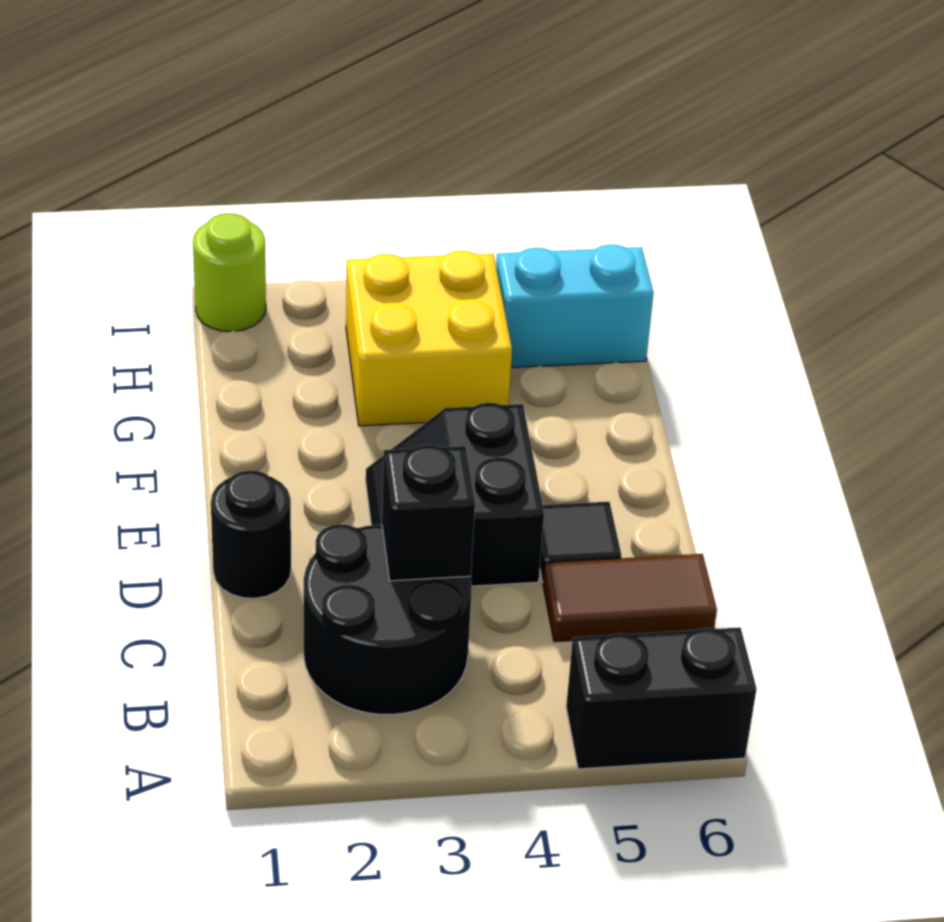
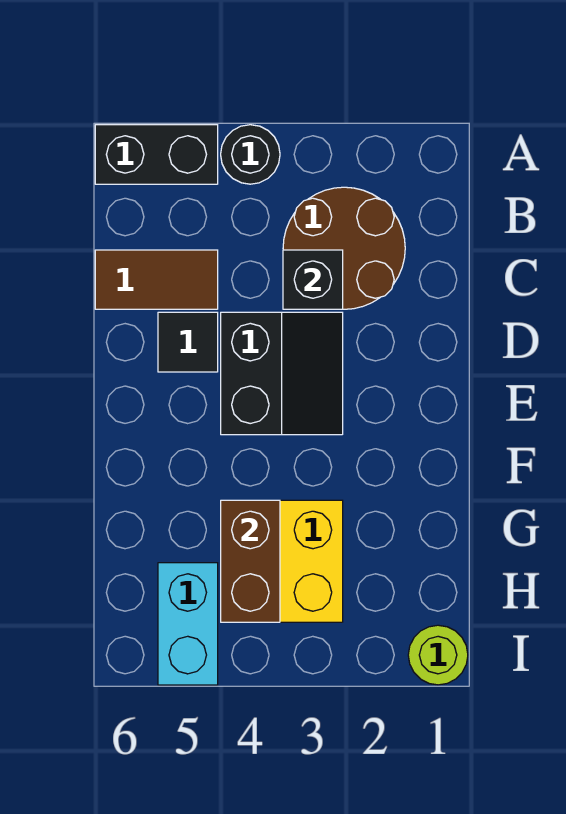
black 2x2 round brick [304,524,472,714] -> brown 2x2 round brick [283,187,405,309]
black 1x1 round brick [211,470,291,598] -> black 1x1 round brick moved to [221,125,280,184]
none -> brown 1x2 brick [221,500,280,622]
cyan 1x2 brick [496,245,654,368] -> cyan 1x2 brick turned to [158,563,218,685]

